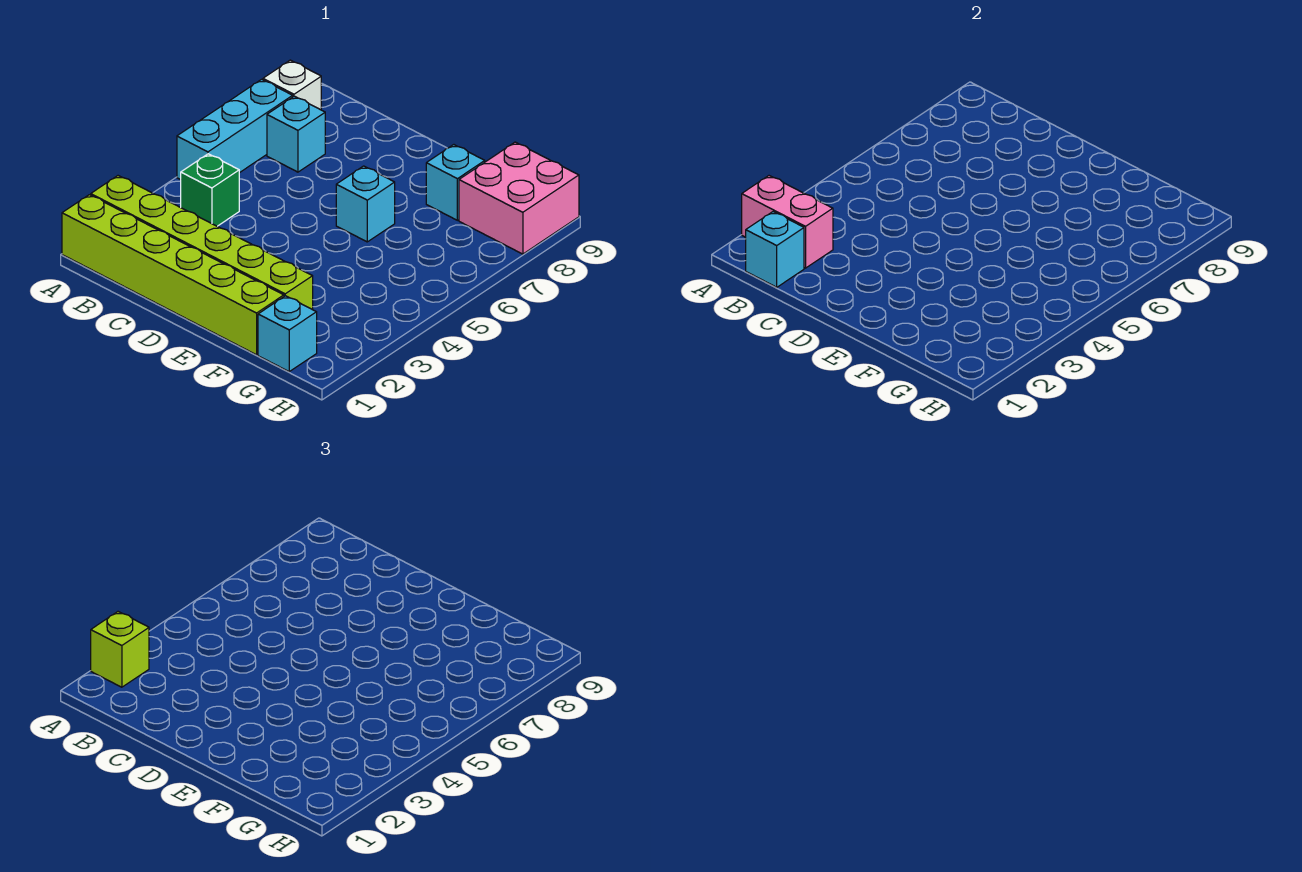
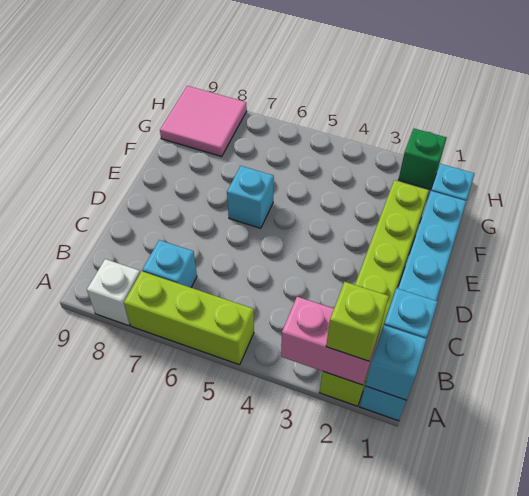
lime 1x6 brick [62,195,284,355] -> cyan 1x6 brick [360,191,466,421]
pink 1x2 brick [742,176,833,268] -> pink 1x2 brick turned to [281,297,381,385]
cyan 1x3 brick [177,79,293,180] -> lime 1x3 brick [124,271,254,365]
green 1x1 brick [181,154,239,226] -> green 1x1 brick moved to [398,129,447,189]
cyan 1x1 brick [426,145,485,220] -> cyan 1x1 brick moved to [365,325,427,400]
pink 2x2 brick [459,142,579,254] -> pink 2x2 tile [160,86,247,157]

